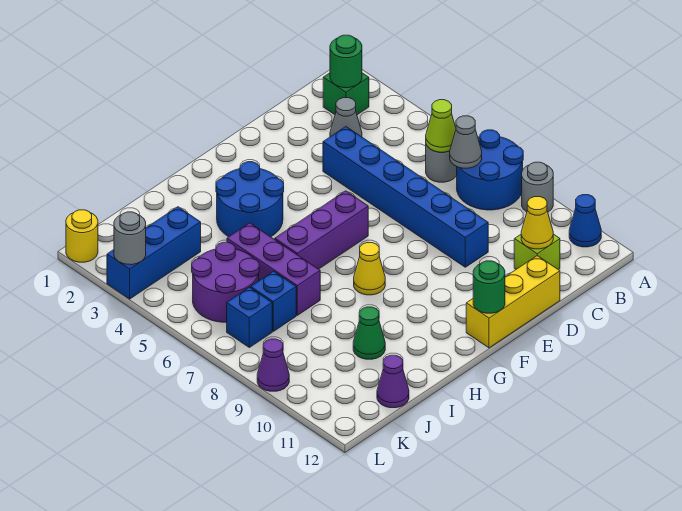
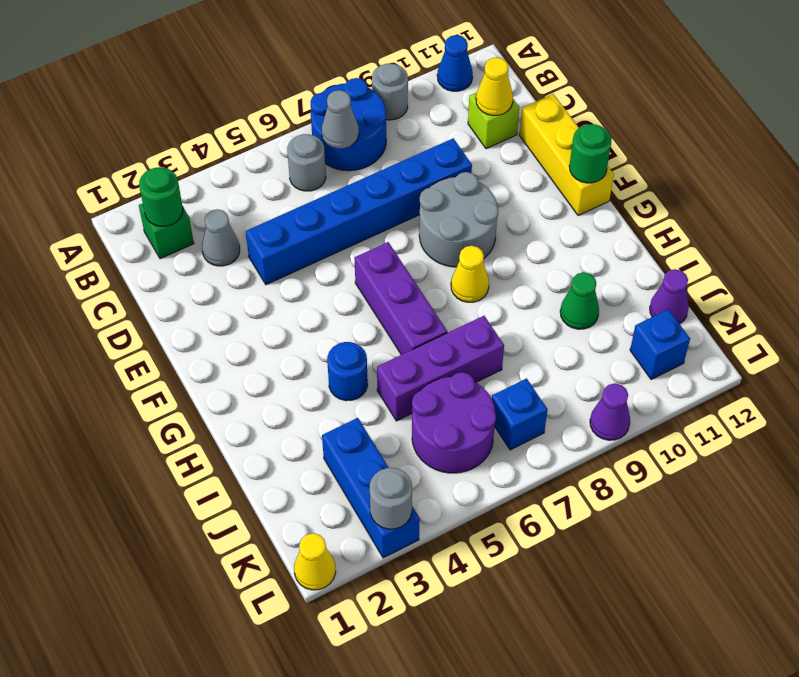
lime 1x1 cone [426,100,456,152] -> none
none -> grey 2x2 round brick [419,172,498,267]
blue 2x2 round brick [216,162,284,237] -> blue 1x1 round brick [327,342,368,401]
blue 1x1 brick [251,271,296,331] -> blue 1x1 brick moved to [630,309,690,380]
yellow 1x1 round brick [66,210,98,262] -> yellow 1x1 cone [294,533,336,590]

